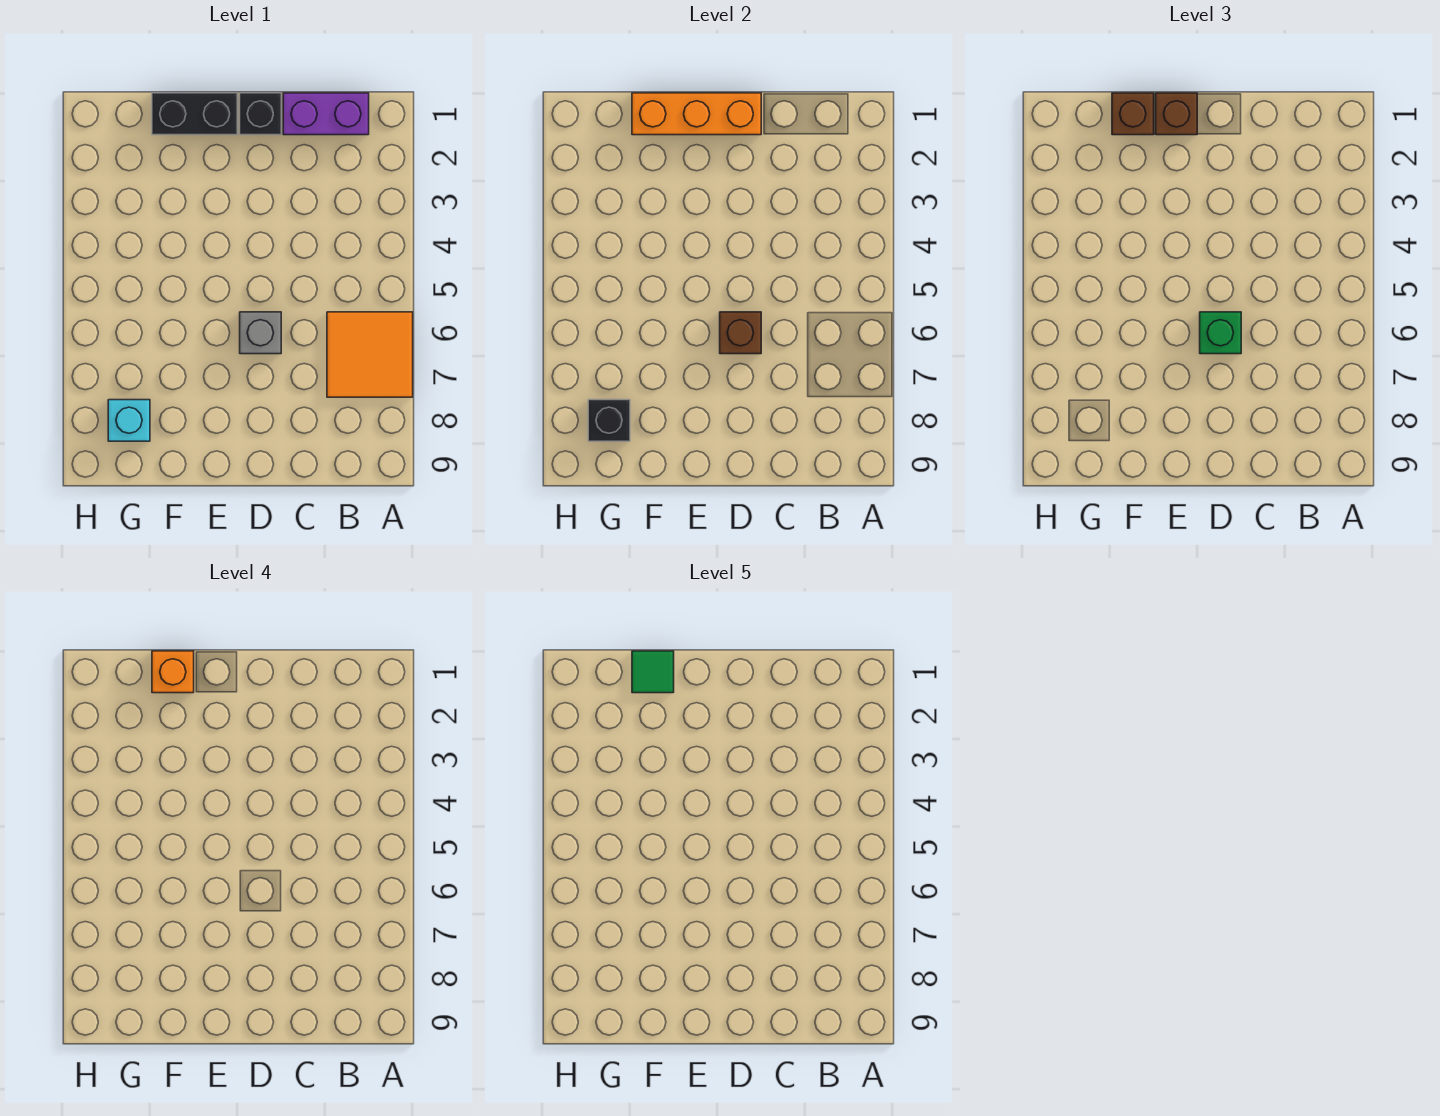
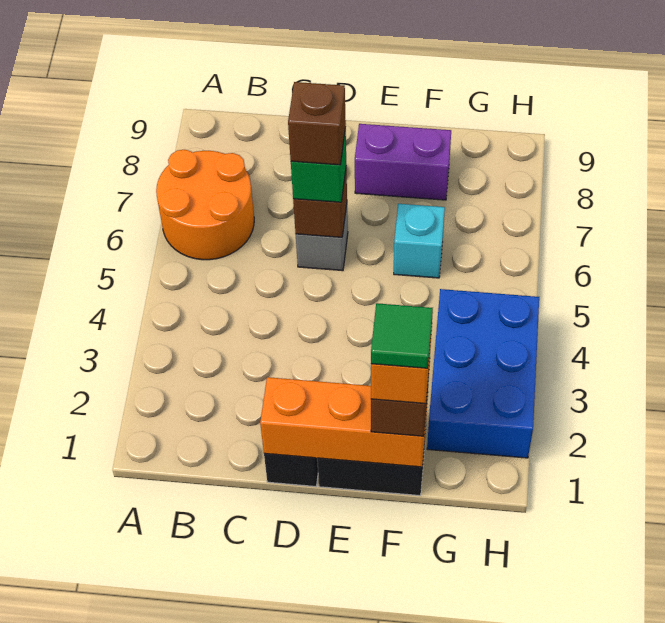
orange 2x2 tile [327,312,413,397] -> orange 2x2 round brick [156,150,254,260]
purple 1x2 brick [283,93,369,135] -> purple 1x2 brick moved to [355,124,451,200]
brown 1x1 brick [1156,93,1197,135] -> brown 1x1 brick moved to [288,82,346,165]
none -> blue 2x3 brick [427,289,539,458]
cyan 1x1 brick [108,400,150,441] -> cyan 1x1 brick moved to [394,204,445,278]
black 1x1 brick [588,400,630,441] -> none

